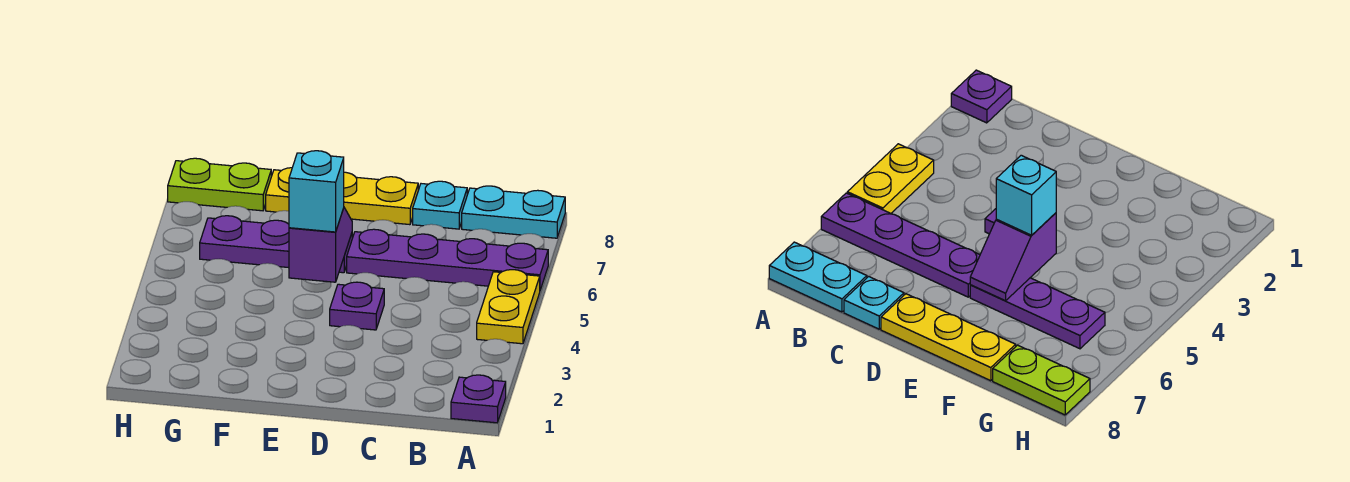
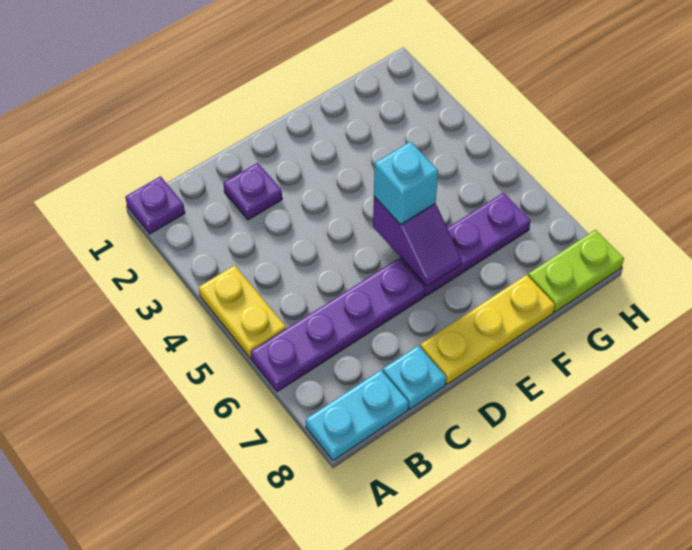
purple 1x1 plate [330,282,384,330] -> purple 1x1 plate moved to [223,163,282,220]

